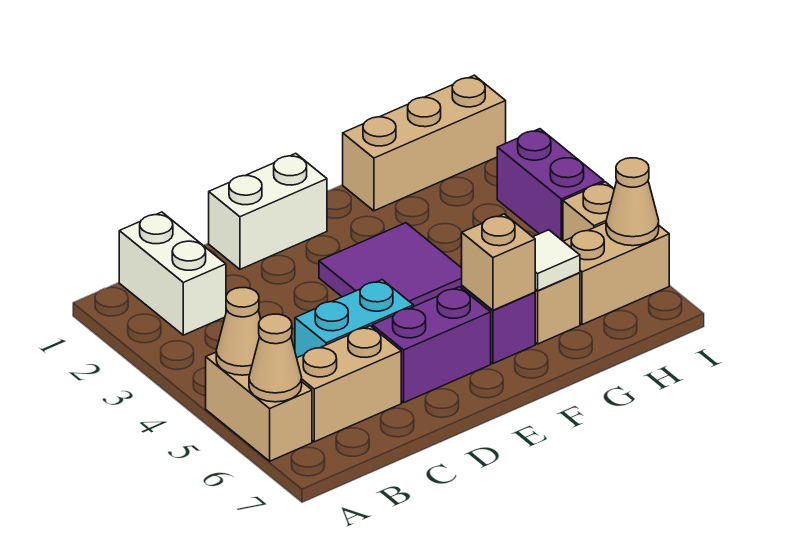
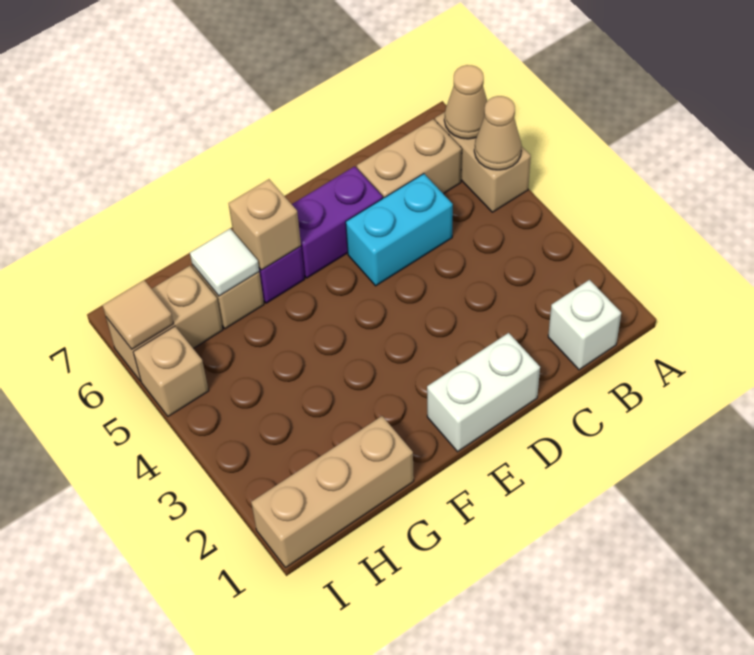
white 1x2 brick [119,212,226,335] -> white 1x1 brick [548,280,621,370]
purple 2x2 tile [319,223,462,307] -> none
purple 1x2 brick [497,129,604,241] -> none
tan 1x1 cone [606,158,659,246] -> tan 1x1 tile [102,280,173,349]

